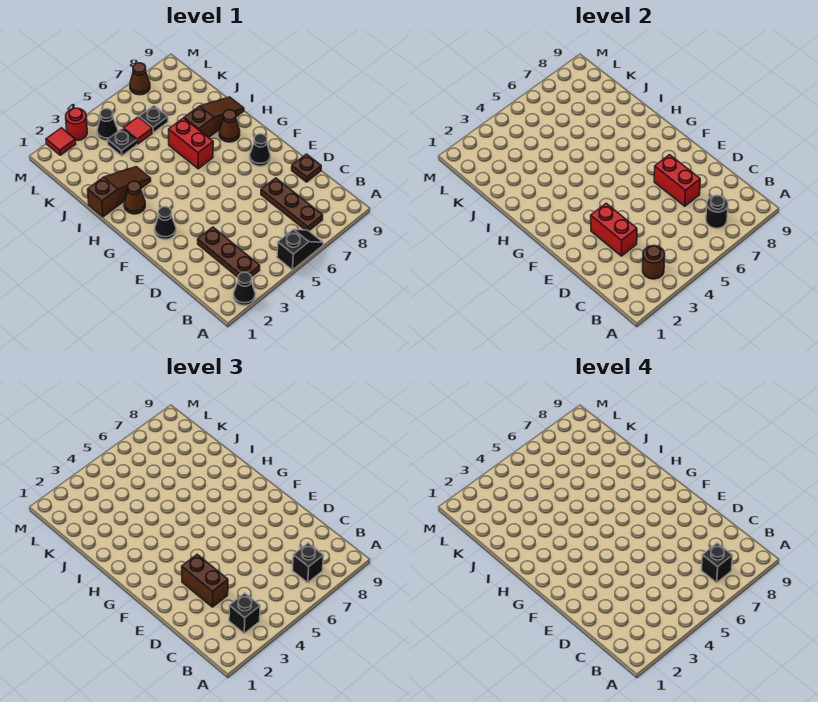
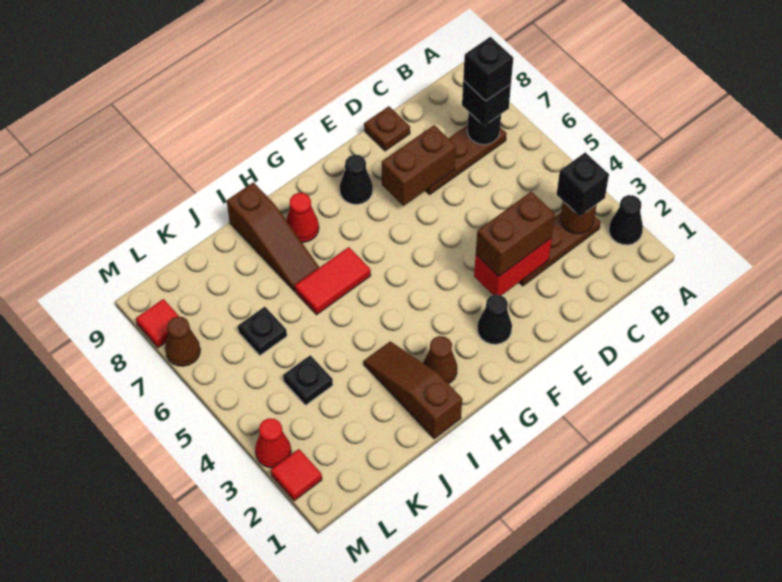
black 1x2 slope [277,229,323,270] -> none
red 1x2 brick [654,155,700,206] -> brown 1x2 brick [382,125,456,206]
red 1x2 brick [169,118,213,169] -> red 1x2 tile [295,247,371,315]
brown 1x1 cone [219,110,240,142] -> red 1x1 cone [286,193,319,242]
brown 1x3 slope [184,97,244,138] -> brown 1x3 slope turned to [227,182,320,291]
red 1x1 tile [123,117,153,144] -> red 1x1 tile moved to [136,299,179,348]
black 1x1 cone [97,109,118,141] -> none
red 1x1 round brick [66,108,87,140] -> red 1x1 cone [255,418,291,468]

